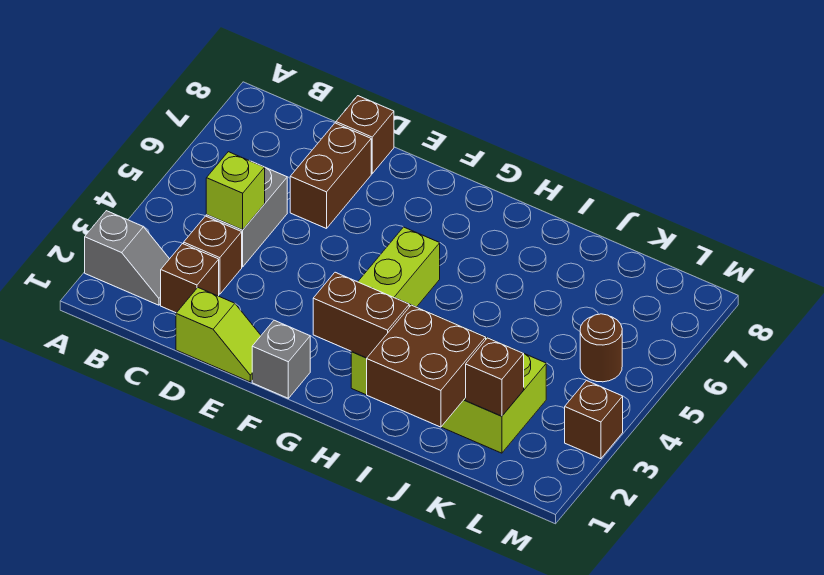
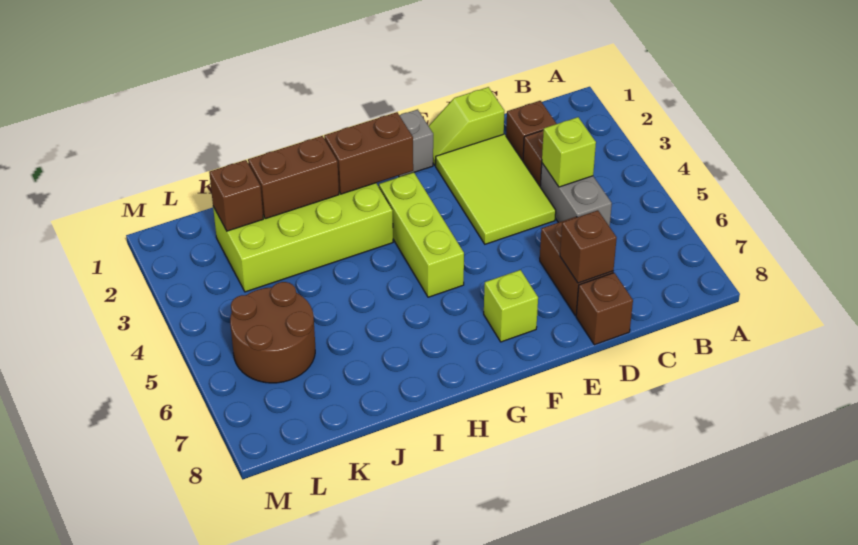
grey 1x2 slope [85,211,169,305] -> none
none -> lime 2x3 tile [436,134,556,244]
none -> lime 1x1 brick [484,270,538,342]
brown 2x2 brick [367,305,486,427] -> brown 1x2 brick [248,136,339,219]
brown 1x1 round brick [580,314,622,382] -> brown 2x2 round brick [230,282,315,383]
brown 1x1 brick [565,380,623,459] -> brown 1x1 brick moved to [560,210,617,283]

